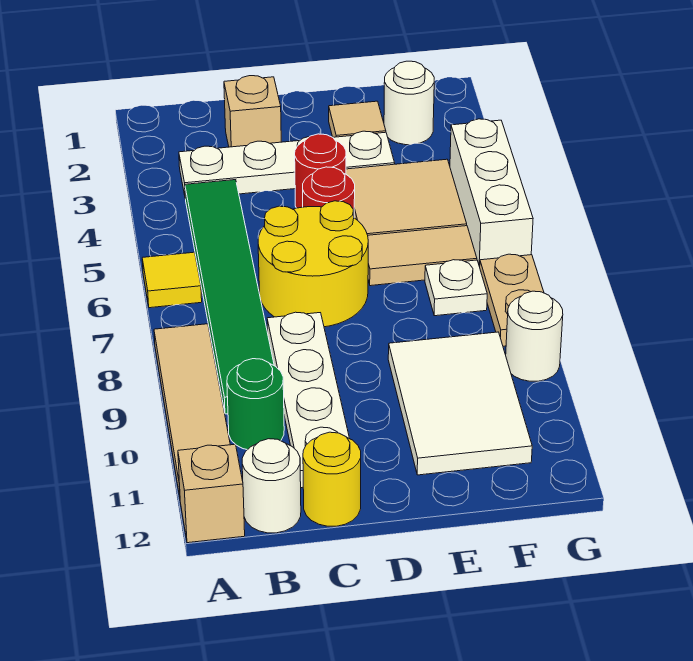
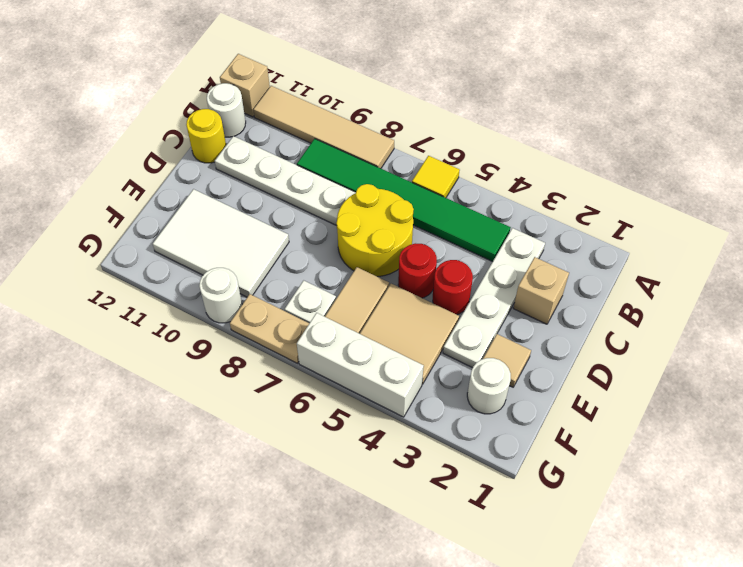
green 1x1 round brick [227,359,284,450] -> none

